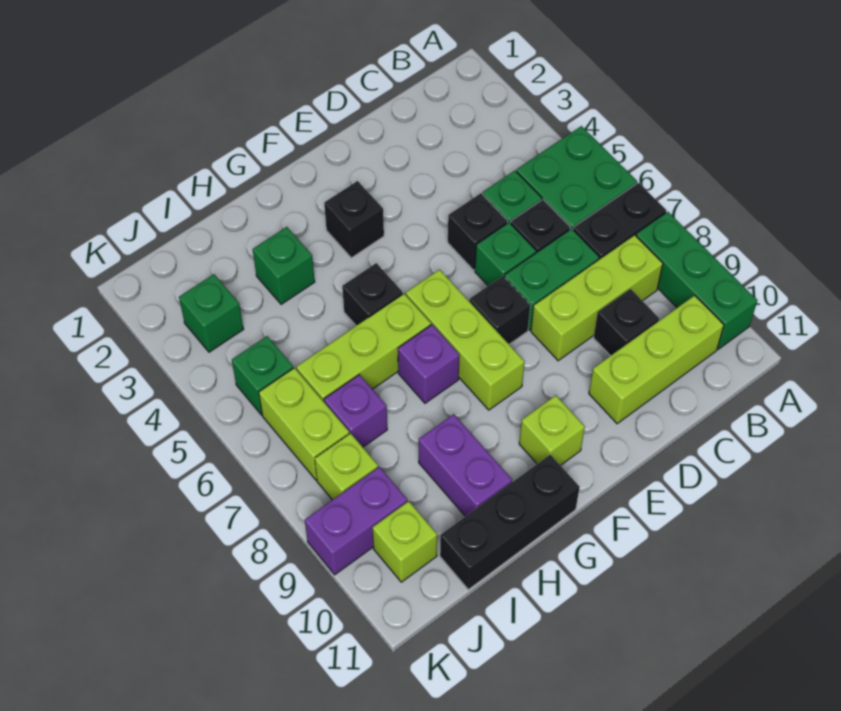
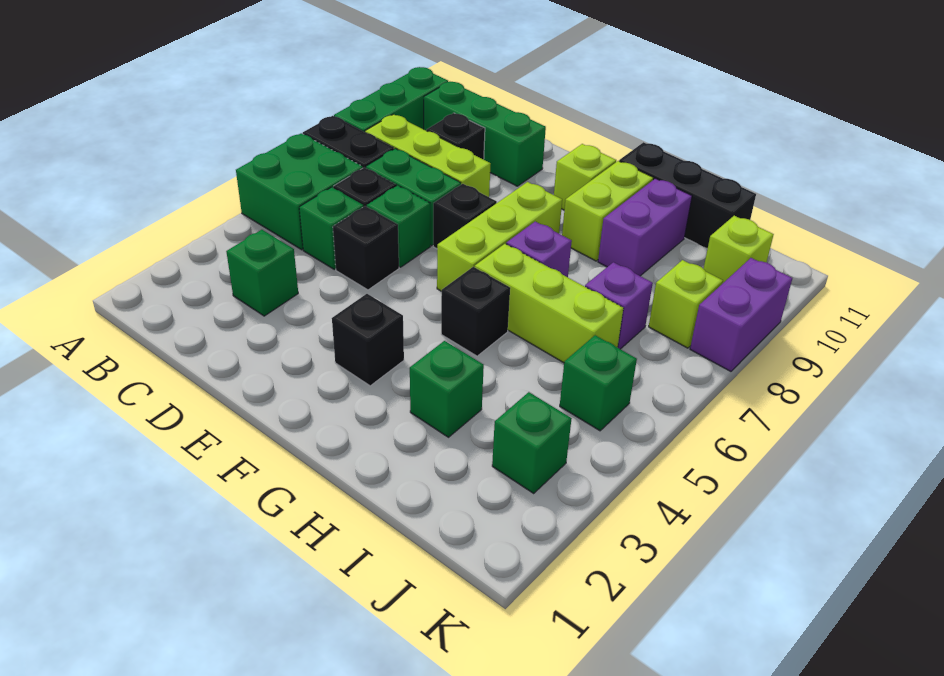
lime 1x3 brick [589,295,724,424] -> green 1x3 brick [424,82,546,186]
none -> green 1x1 brick [226,230,298,316]
lime 1x2 brick [259,368,349,480] -> lime 1x2 brick moved to [562,161,653,261]
purple 1x2 brick [305,467,407,575] -> purple 1x2 brick turned to [690,258,792,371]

